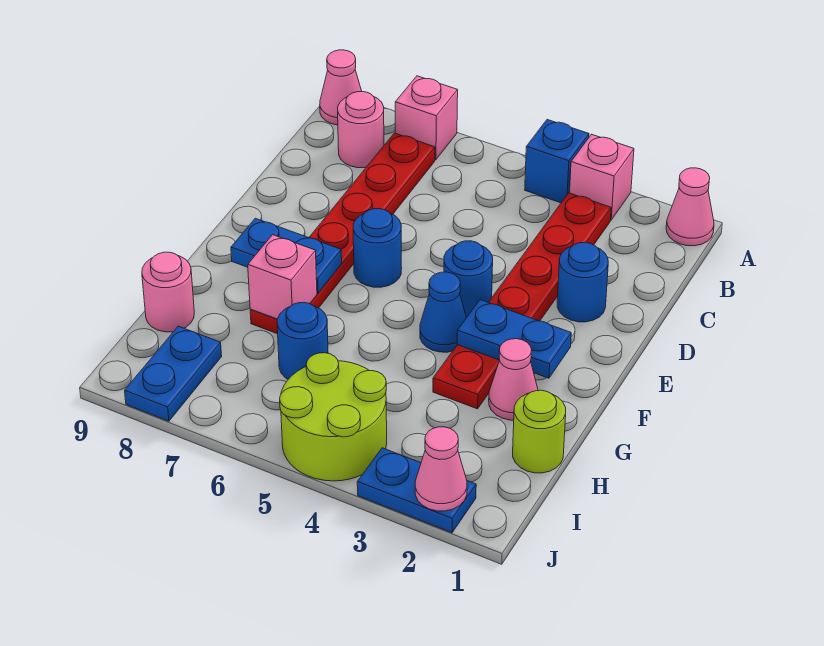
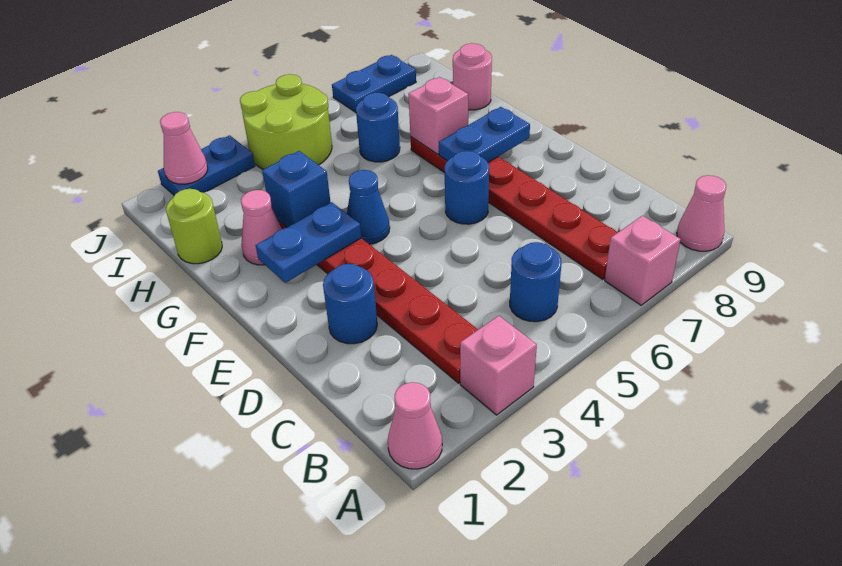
blue 1x1 brick [525,120,589,203] -> blue 1x1 brick moved to [262,151,331,227]
pink 1x1 round brick [338,92,384,168] -> none
blue 1x1 round brick [444,241,493,318] -> blue 1x1 round brick moved to [510,242,561,322]
blue 1x2 plate [125,326,222,421] -> blue 1x2 plate turned to [332,55,416,112]

